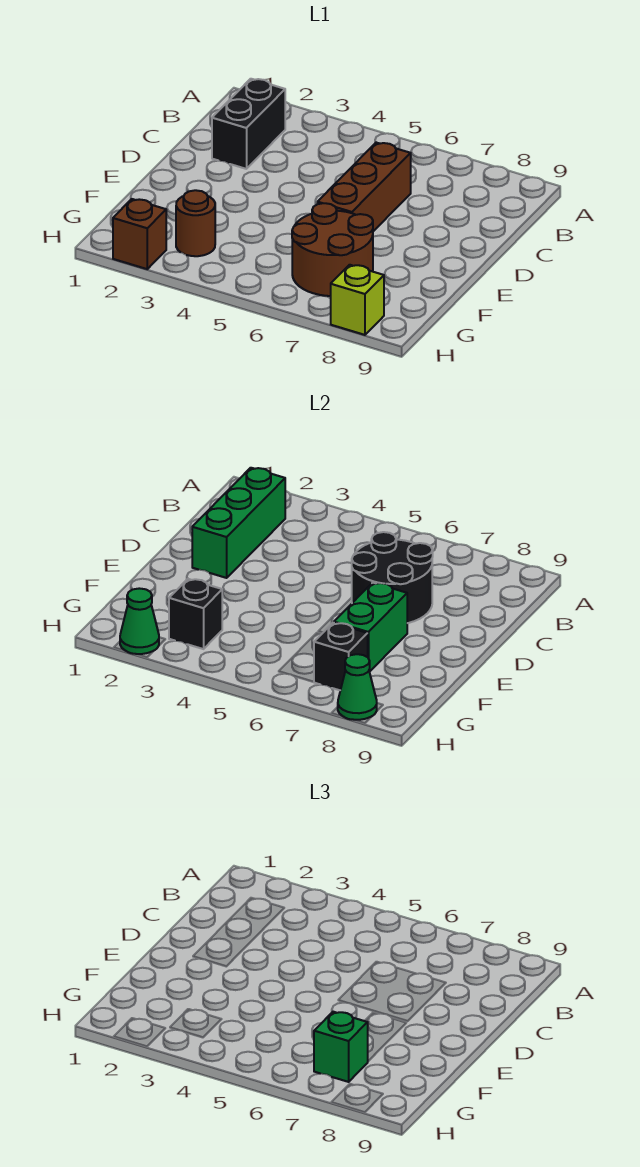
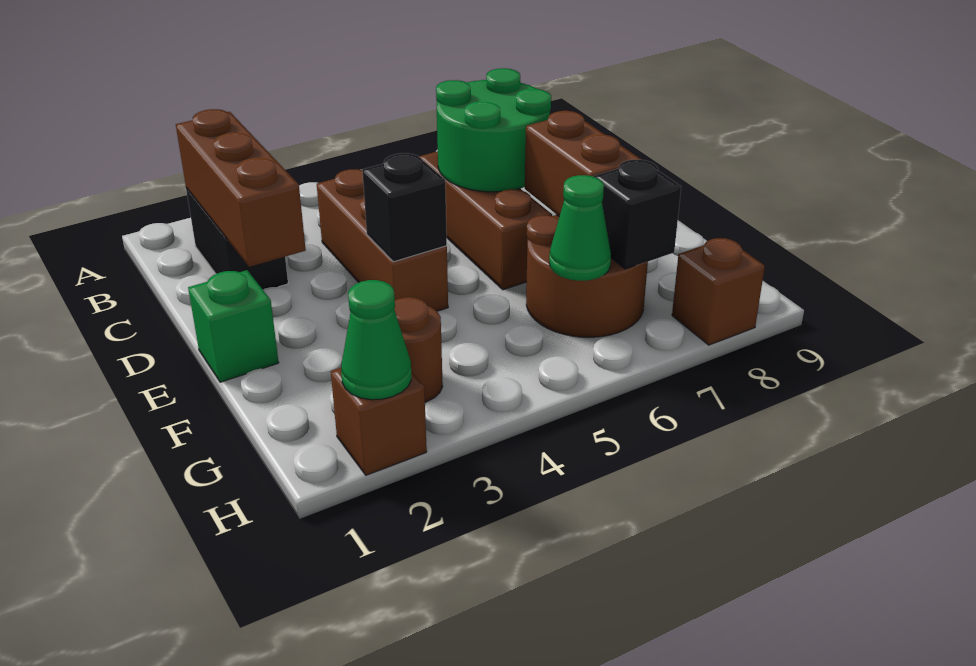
green 1x3 brick [192,468,285,578] -> brown 1x3 brick [176,109,306,267]
none -> brown 1x3 brick [317,169,448,311]
black 2x2 round brick [352,532,433,623] -> green 2x2 round brick [436,68,551,192]
green 1x2 brick [334,583,407,672] -> brown 1x2 brick [525,111,642,216]
black 1x1 brick [169,579,222,649] -> black 1x1 brick moved to [362,153,447,262]
green 1x1 brick [314,1012,368,1082] -> green 1x1 brick moved to [188,270,279,382]
lime 1x1 brick [331,265,384,335] -> brown 1x1 brick [672,238,765,345]
green 1x1 cone [338,654,377,720] -> green 1x1 cone moved to [549,175,611,281]

